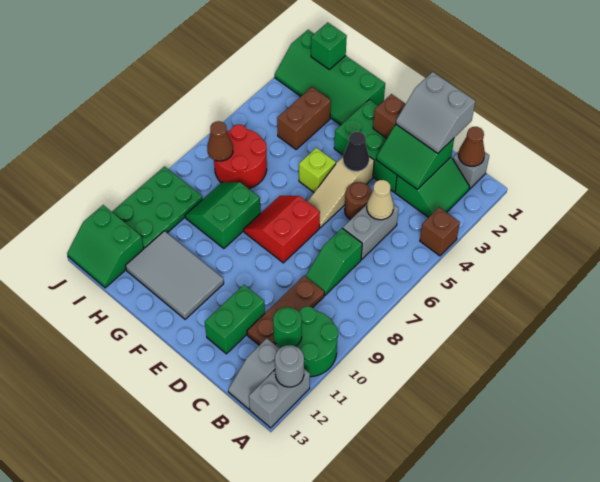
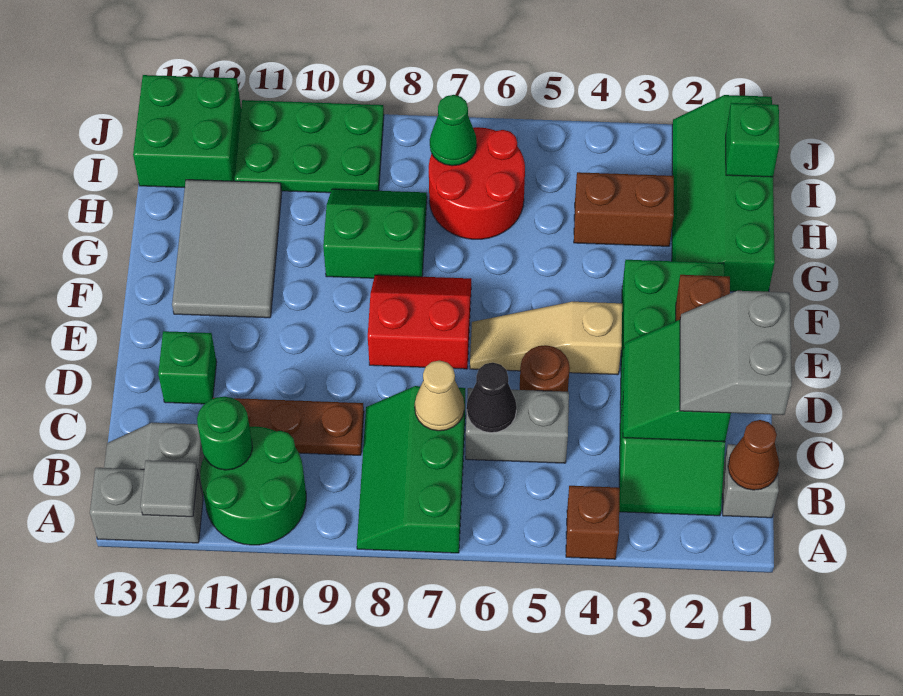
grey 1x1 round brick [275,345,304,387] -> grey 1x1 tile [140,460,198,517]
tan 1x1 cone [367,180,394,220] -> tan 1x1 cone moved to [415,360,464,431]
green 1x2 slope [306,228,362,295] -> green 2x3 slope [357,386,465,553]
green 1x2 brick [205,285,265,354] -> green 1x1 brick [158,331,217,404]
black 1x1 cone [343,132,369,171] -> black 1x1 cone moved to [467,362,517,433]
lime 1x1 brick [299,148,336,192] -> none
brown 1x1 cone [207,121,233,161] -> green 1x1 cone [430,95,477,166]
green 2x2 slope [67,205,144,288] -> green 2x2 brick [133,75,241,188]

